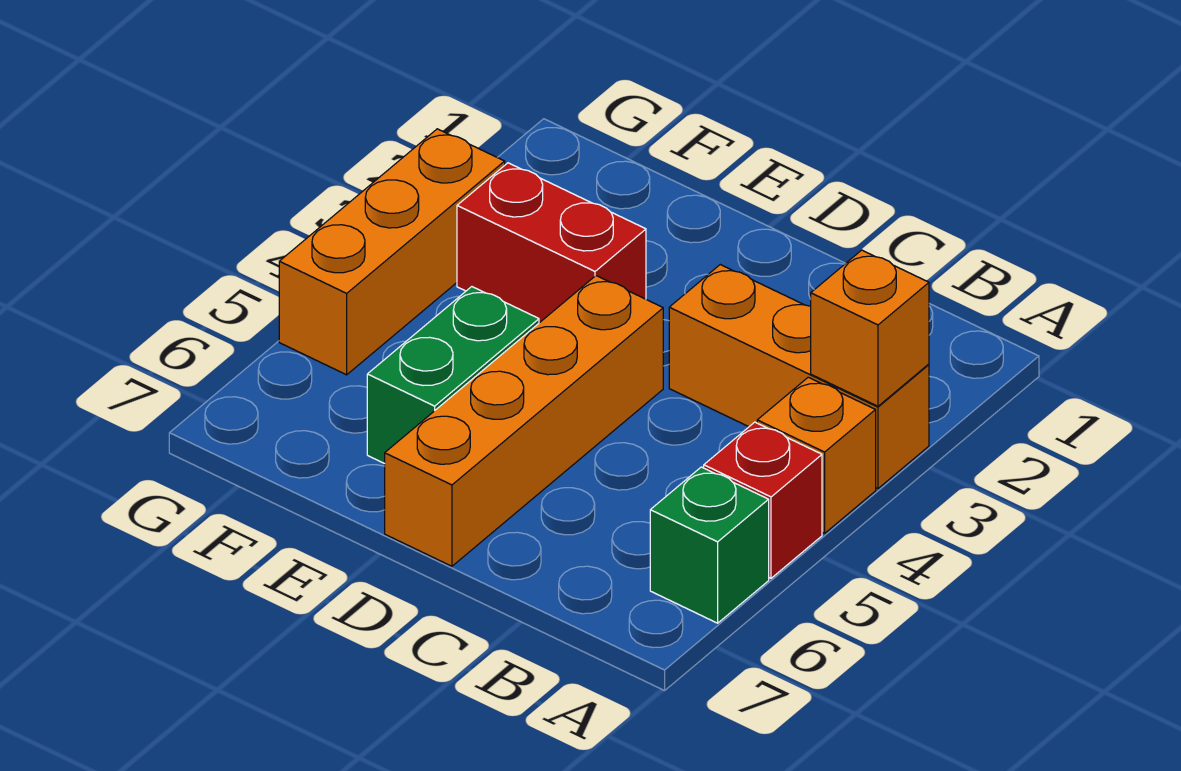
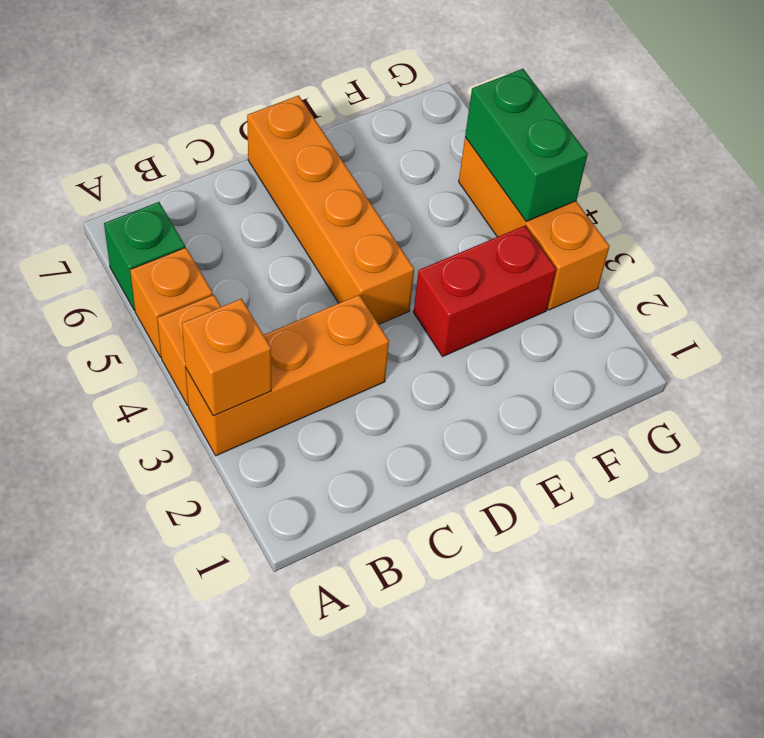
red 1x1 brick [704,422,822,578] -> orange 1x1 brick [130,248,213,357]
green 1x2 brick [367,287,539,464] -> green 1x2 brick moved to [465,69,588,221]

